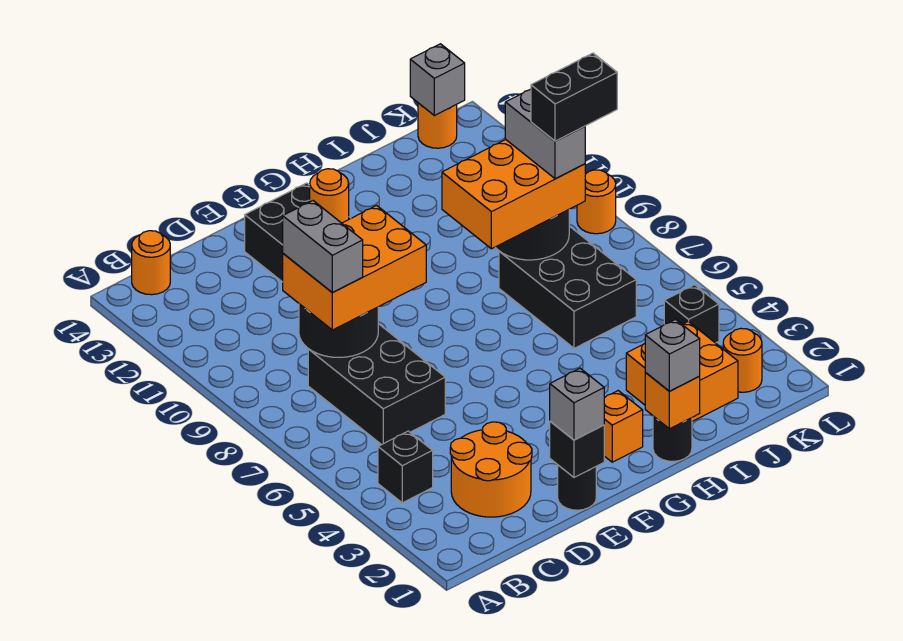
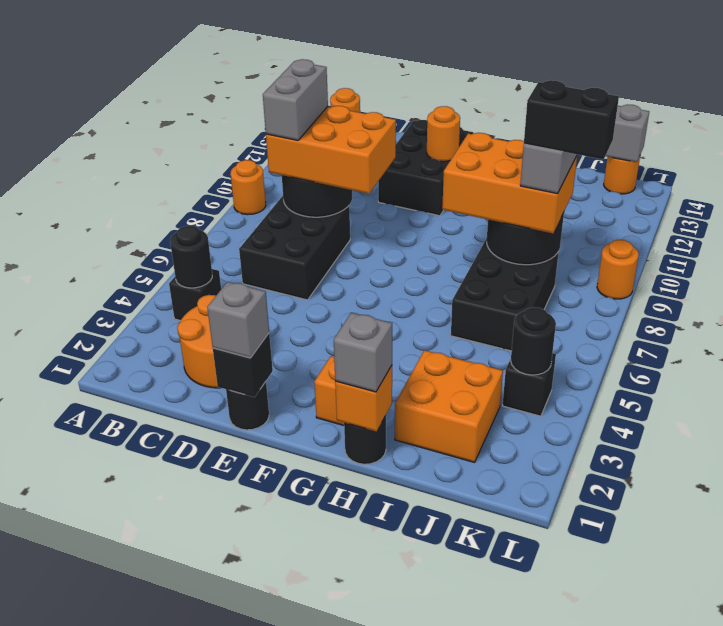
none -> black 1x1 round brick [170,226,212,288]
orange 1x1 round brick [723,329,762,392] -> orange 1x1 round brick moved to [231,160,266,215]
none -> black 1x1 round brick [511,307,556,375]

